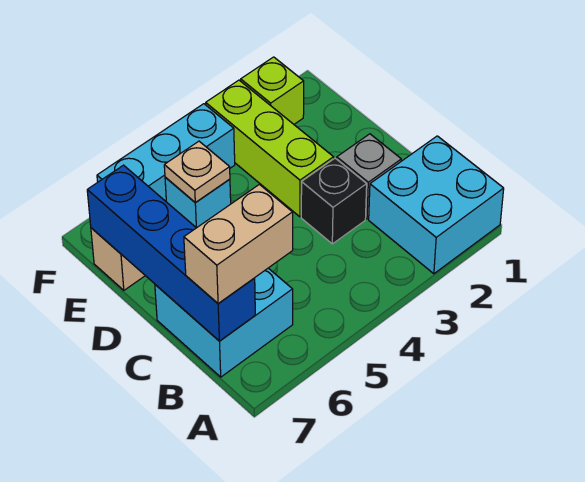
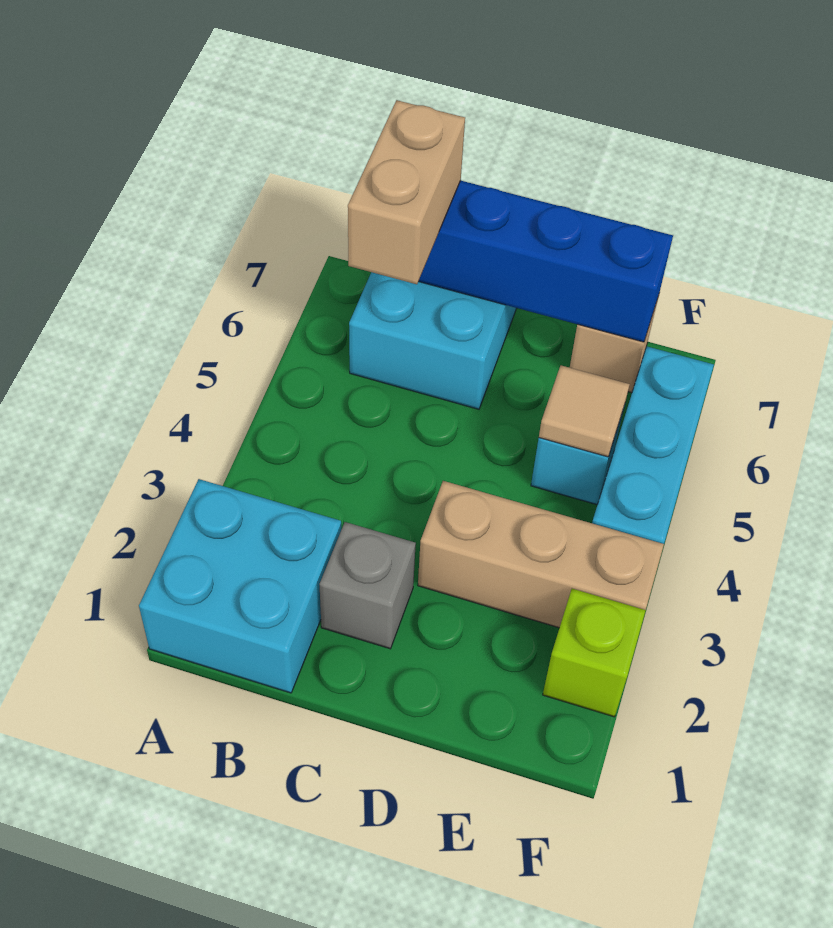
black 1x1 brick [301,158,367,244] -> none
lime 1x3 brick [206,80,334,217] -> tan 1x3 brick [418,481,664,628]
tan 1x1 plate [164,141,230,203] -> tan 1x1 tile [539,365,630,457]

